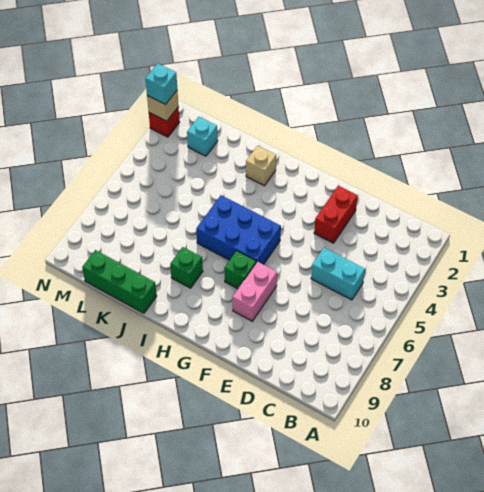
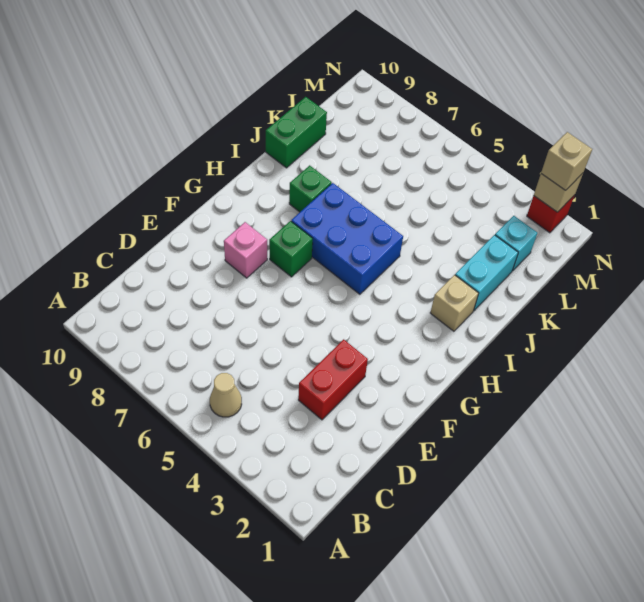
none -> tan 1x1 cone [210,373,242,417]
cyan 1x2 brick [311,248,365,300] -> cyan 1x2 brick moved to [455,235,518,311]
red 1x2 brick [314,186,358,243] -> red 1x2 brick turned to [298,339,368,420]
pink 1x2 brick [232,262,277,321] -> pink 1x1 brick [224,222,267,278]
blue 2x3 brick [196,195,281,265] -> blue 2x3 brick turned to [291,183,403,294]
green 1x3 brick [82,250,157,313] -> green 1x2 brick [266,97,327,168]
cyan 1x1 brick [145,63,177,105] -> tan 1x1 brick [541,132,592,190]

